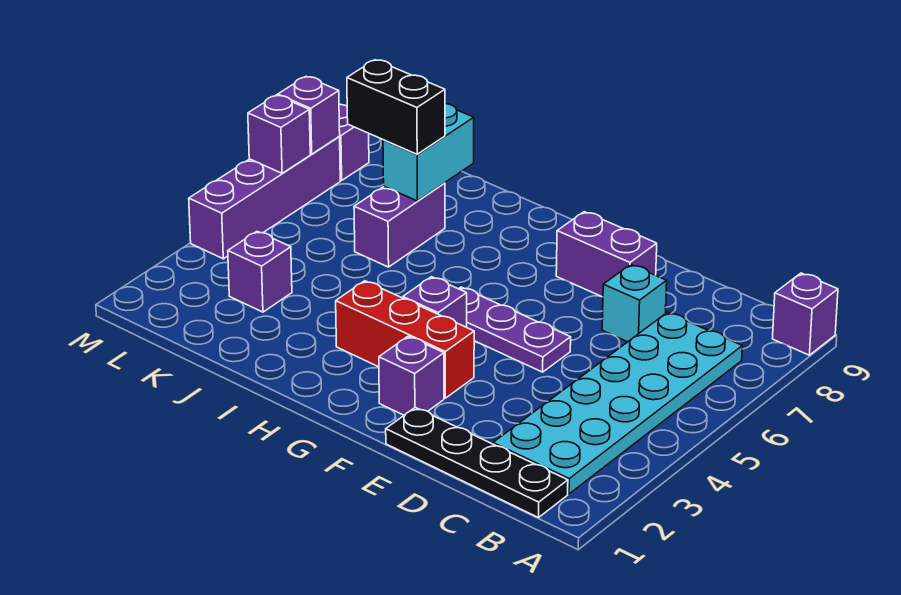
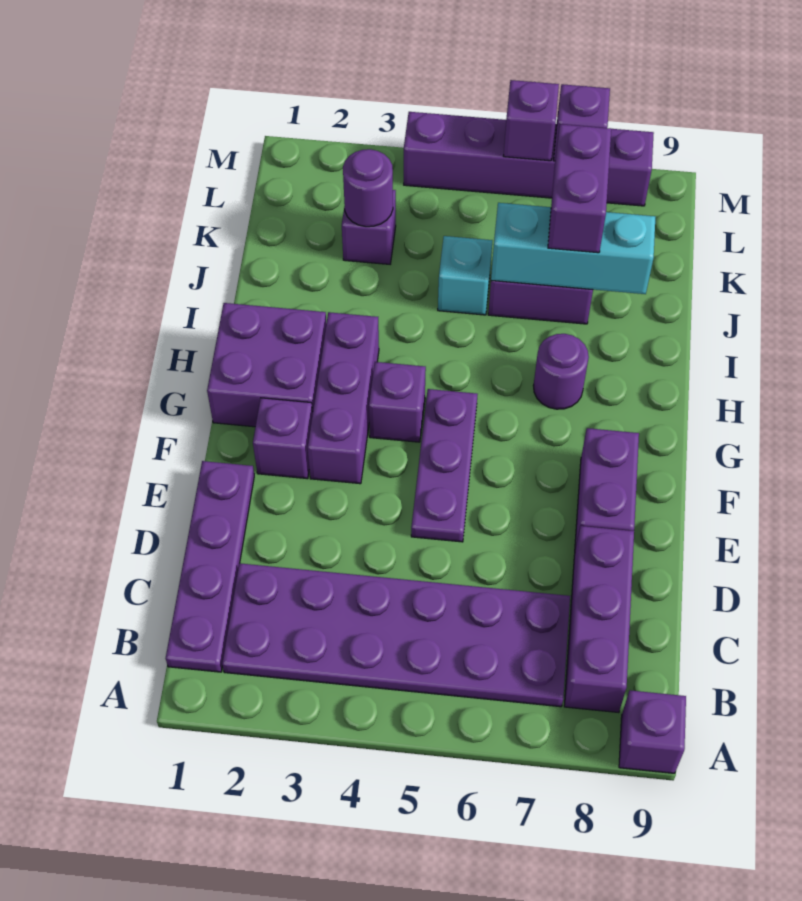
black 1x4 plate [386,407,568,518] -> purple 1x4 plate [166,461,254,672]
cyan 2x6 plate [493,312,742,494] -> purple 2x6 plate [222,563,570,707]
none -> purple 1x3 brick [564,526,634,713]
cyan 1x1 brick [602,265,667,342] -> cyan 1x1 brick moved to [438,236,492,315]
red 1x3 brick [336,281,474,398] -> purple 1x3 brick [307,312,379,484]
none -> purple 2x2 brick [207,303,326,427]
none -> purple 1x1 round brick [533,334,589,409]
cyan 1x2 brick [383,104,474,201] -> cyan 1x3 brick [491,203,655,294]
black 1x2 brick [347,60,445,154] -> purple 1x2 brick [548,124,611,253]
none -> purple 1x1 round brick [343,149,393,227]

